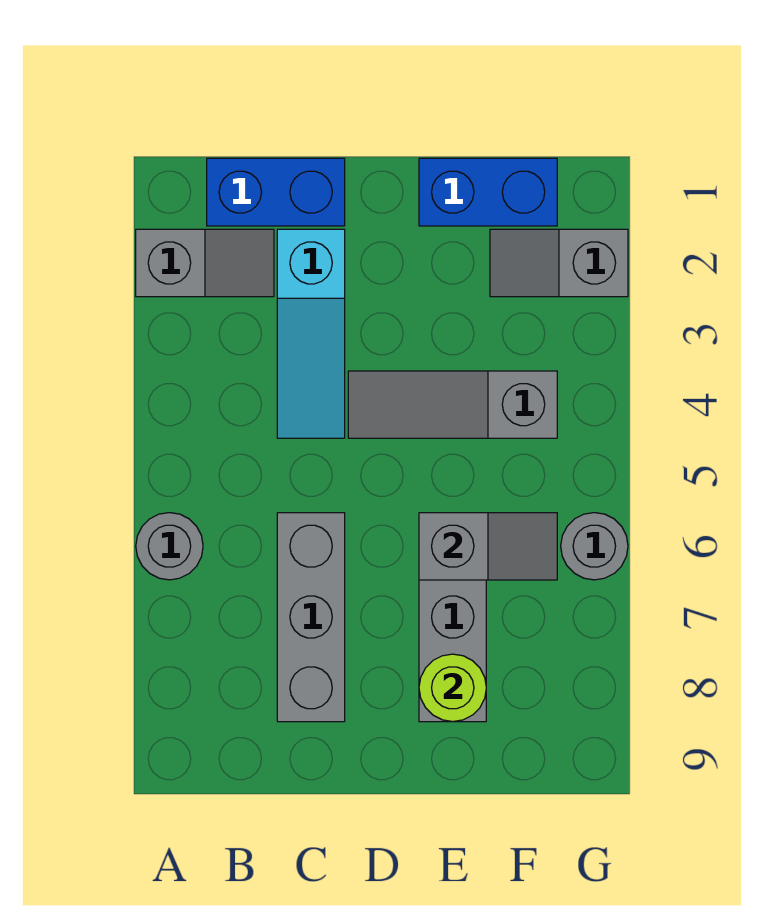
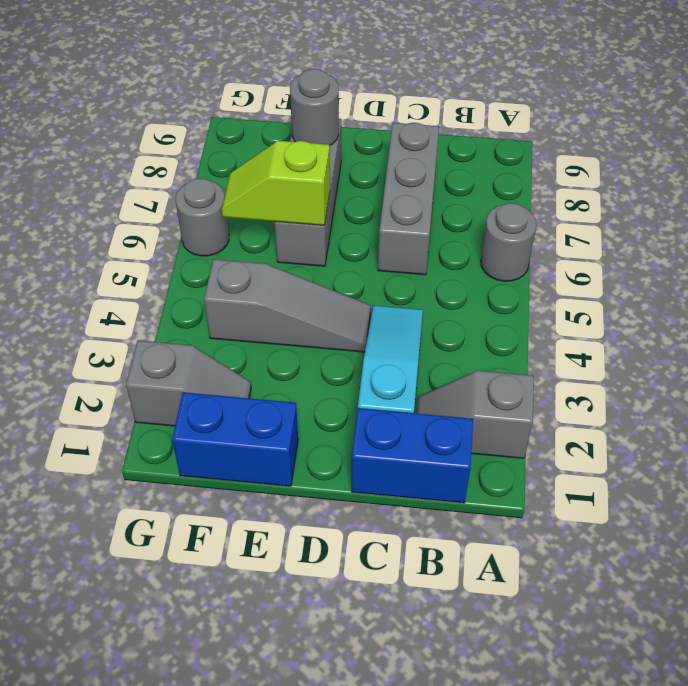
grey 1x2 slope [419,513,557,580] -> lime 1x2 slope [222,141,330,225]
lime 1x1 round brick [419,654,486,722] -> grey 1x1 round brick [290,69,339,145]

